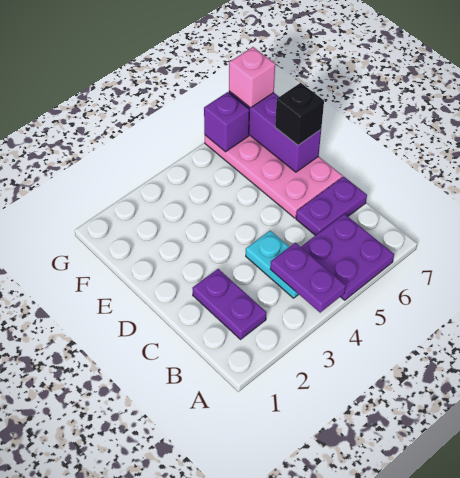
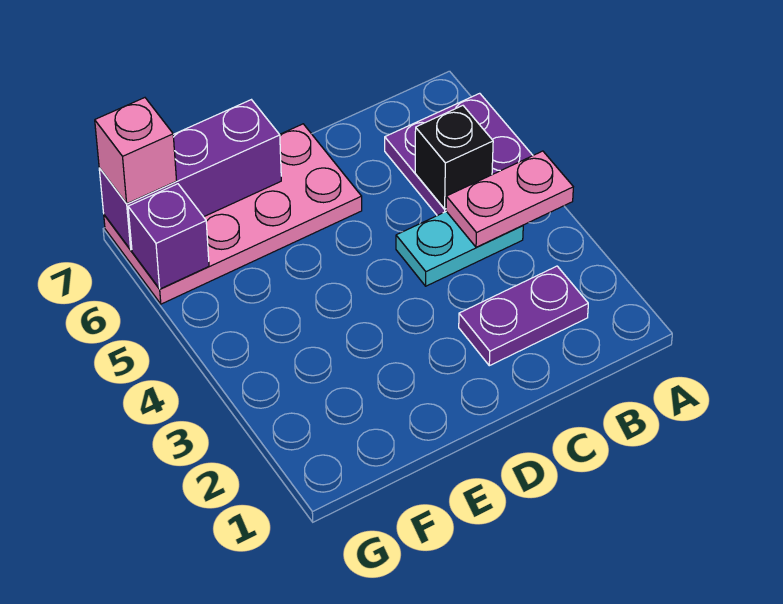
purple 1x2 plate [270,243,346,313] -> pink 1x2 plate [446,151,573,247]
purple 1x2 plate [296,176,367,236] -> none
black 1x1 brick [275,83,324,145] -> black 1x1 brick moved to [415,106,493,209]

